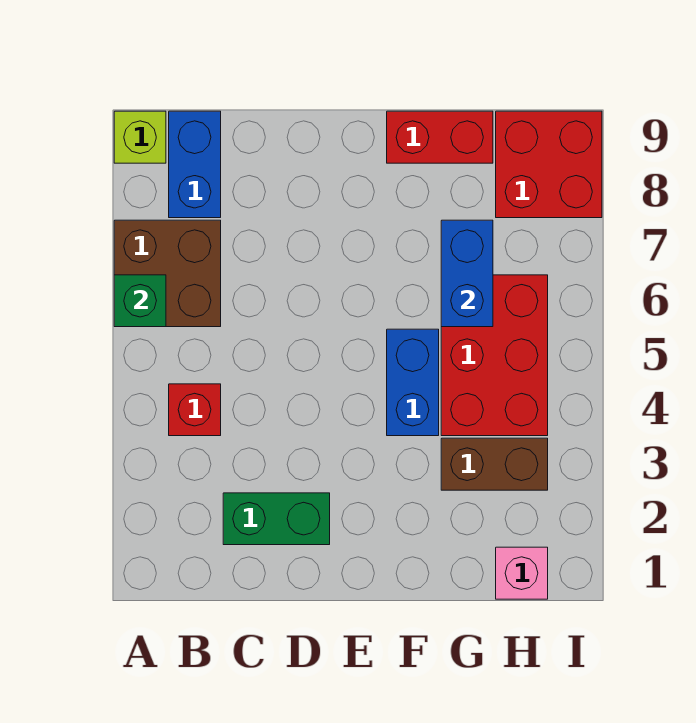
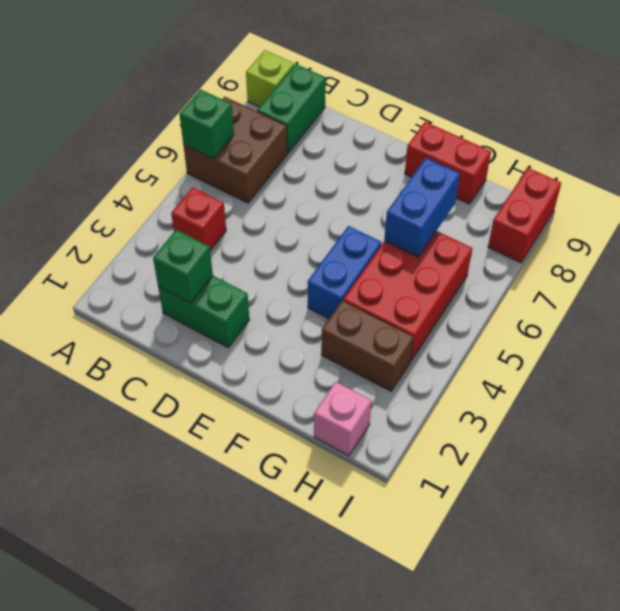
blue 1x2 brick [169,111,221,218] -> green 1x2 brick [257,64,326,153]
none -> green 1x1 brick [153,230,213,303]
red 2x2 brick [496,111,602,218] -> red 1x2 brick [488,168,561,263]

